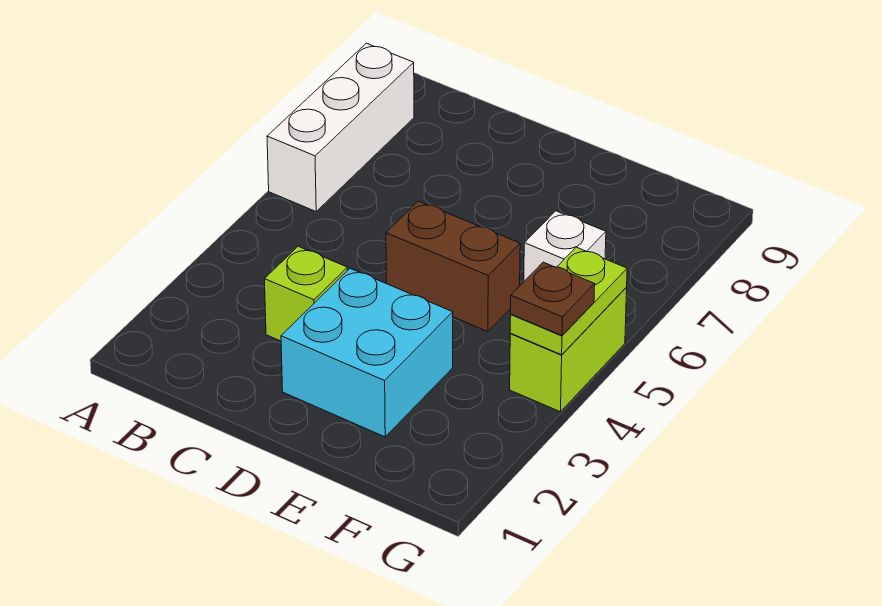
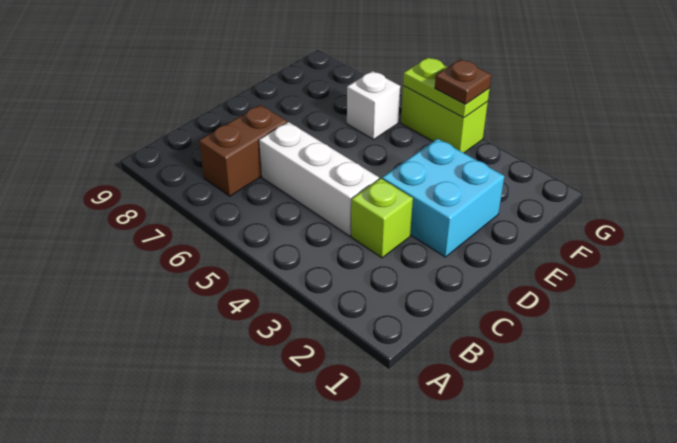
white 1x3 brick [267,43,414,211] -> white 1x3 brick moved to [259,122,379,236]
brown 1x2 brick [386,201,520,332] -> brown 1x2 brick moved to [199,105,287,196]

